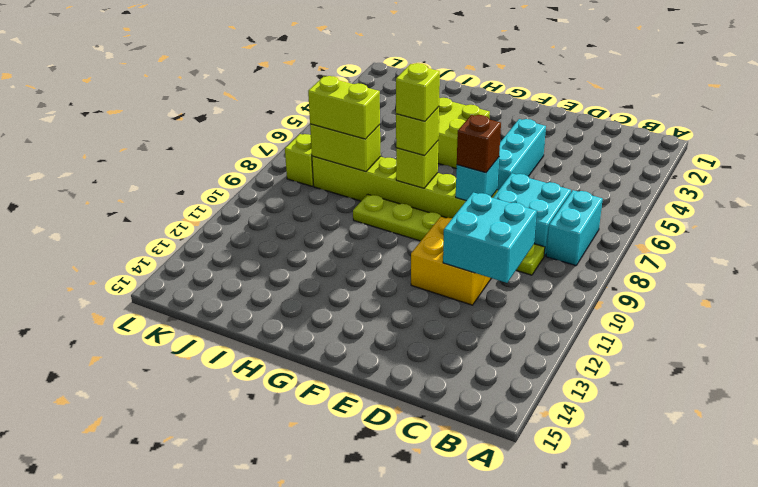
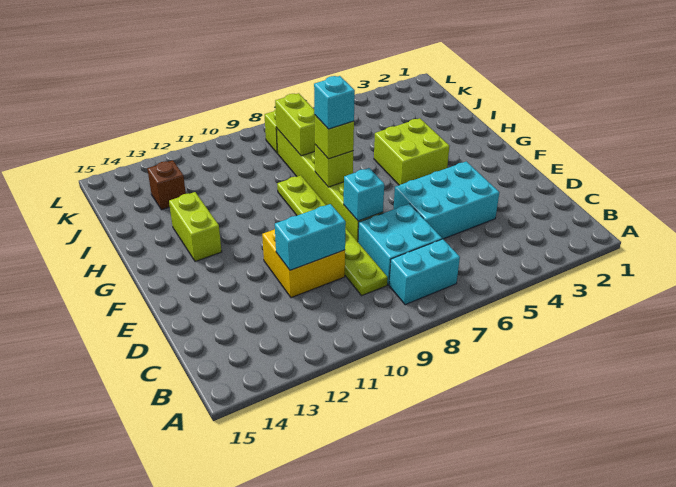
cyan 2x2 brick [443,192,537,283] -> cyan 1x2 brick [275,204,346,270]
cyan 1x3 brick [497,119,546,192] -> cyan 2x3 brick [394,161,499,239]
brown 1x1 brick [457,115,501,173] -> brown 1x1 brick moved to [147,160,186,210]
lime 1x1 brick [396,63,440,121] -> cyan 1x1 brick [314,76,355,129]
lime 1x2 brick [308,76,380,139] -> lime 1x2 brick moved to [169,192,222,262]

